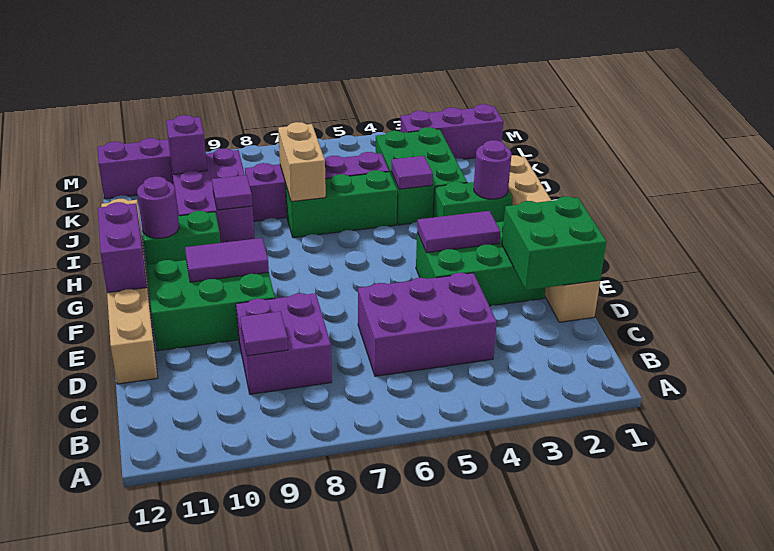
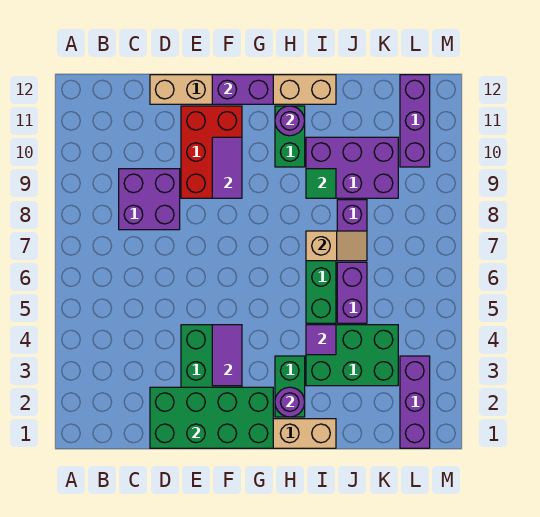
purple 2x3 brick [358,273,497,376] -> none
purple 1x1 tile [240,311,288,356] -> none
green 2x2 brick [502,197,606,290] -> green 2x4 brick [150,387,273,448]
green 2x3 brick [146,260,275,351] -> red 2x3 brick [181,106,242,198]
tan 1x2 brick [278,122,326,202] -> tan 1x2 slope [306,231,367,261]
purple 1x1 tile [212,175,252,210] -> green 1x1 tile [306,169,336,198]
purple 1x1 brick [166,115,207,174] -> none

